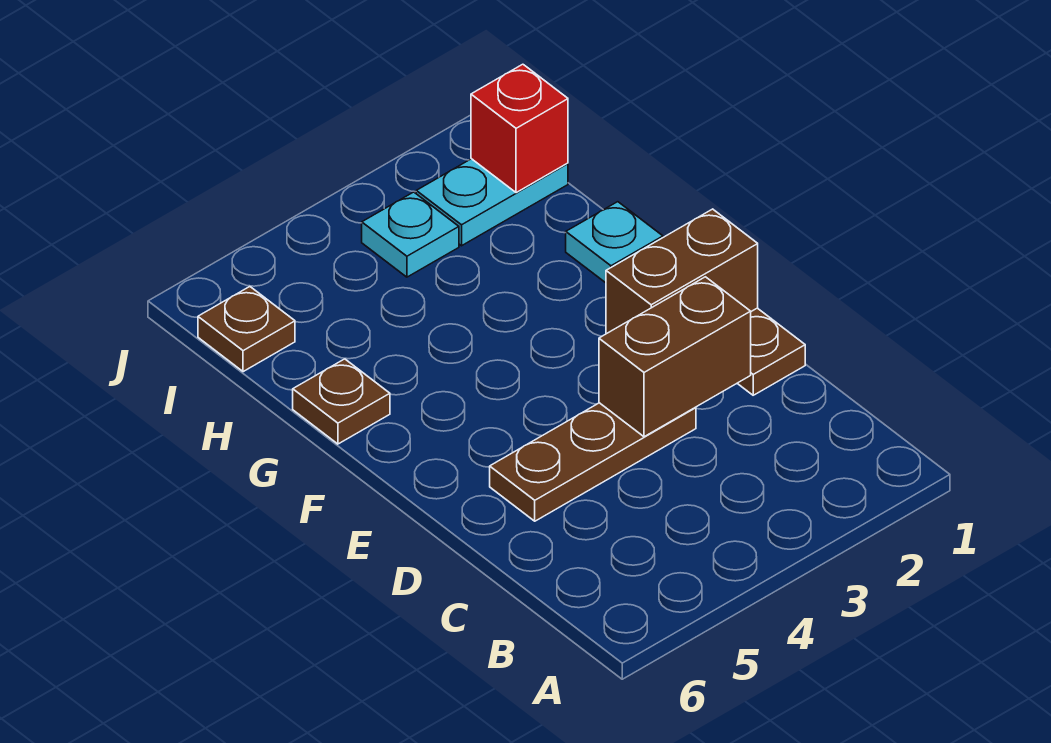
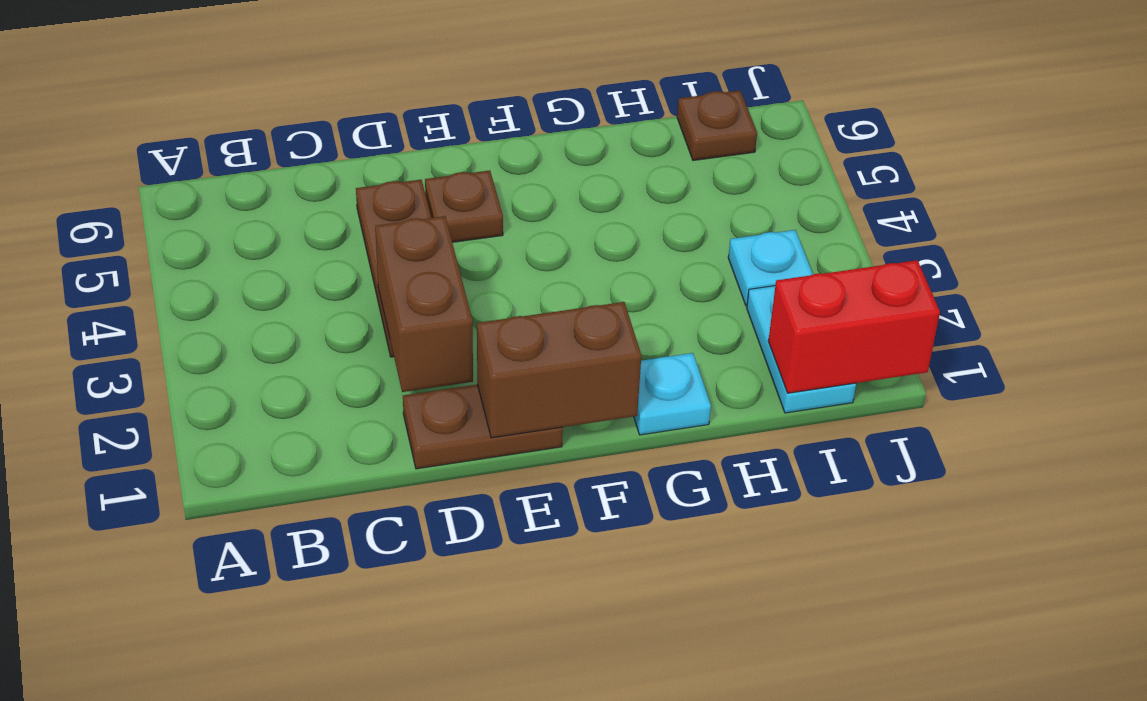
brown 1x2 brick [606,209,758,334] -> brown 1x2 brick turned to [477,302,641,438]
brown 1x1 plate [293,359,390,444] -> brown 1x1 plate moved to [425,171,503,242]
red 1x1 brick [471,64,568,193] -> red 1x2 brick [768,260,940,393]

